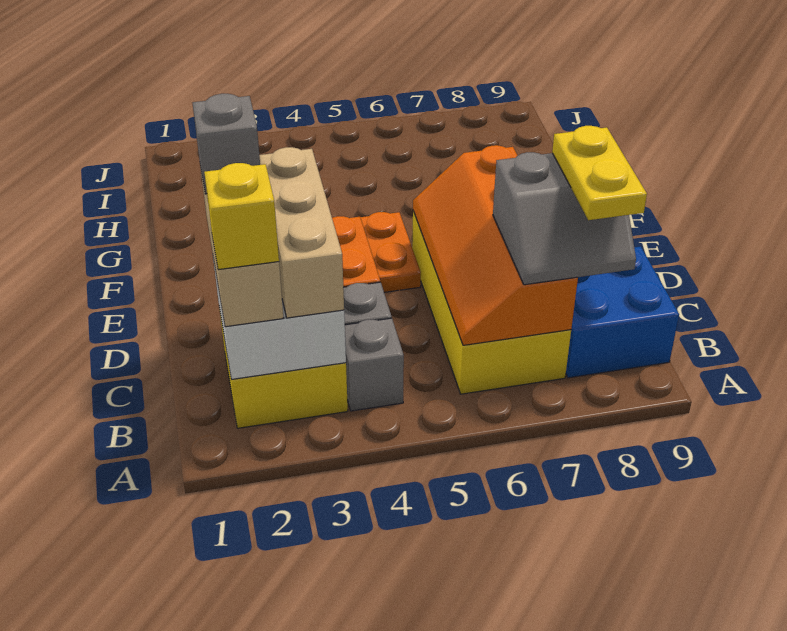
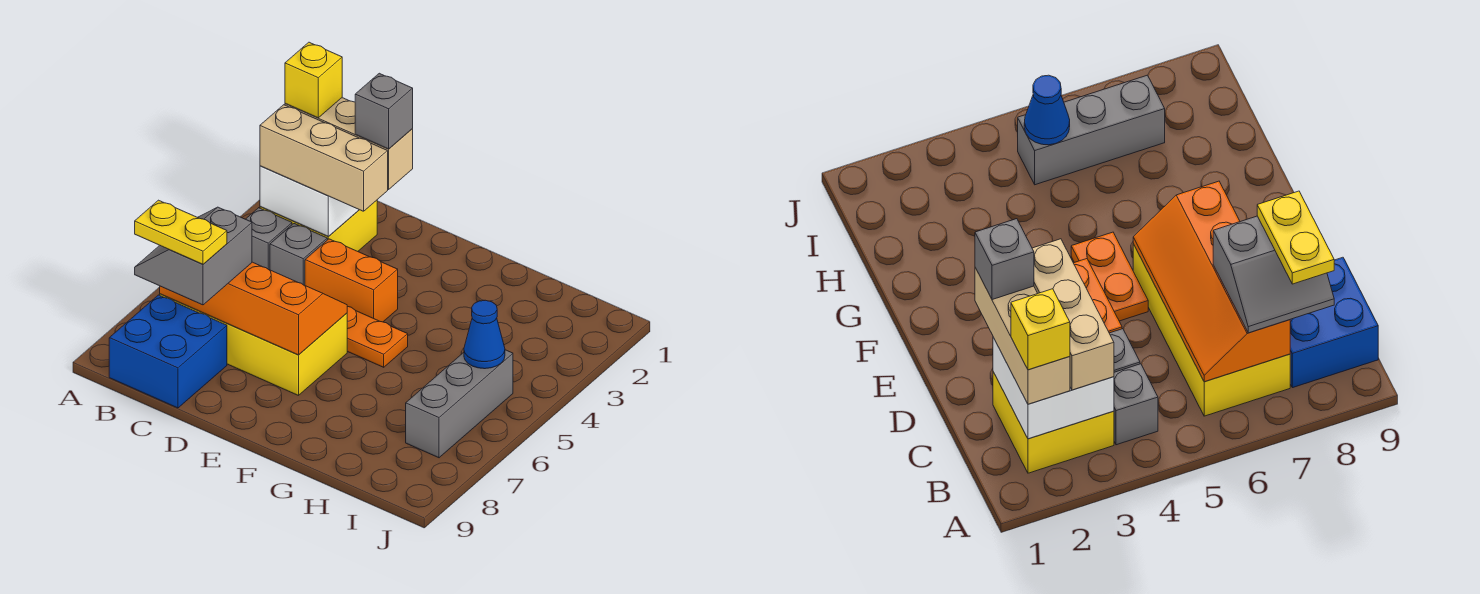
none -> grey 1x3 brick [406,350,513,458]
none -> blue 1x1 cone [464,300,505,369]

